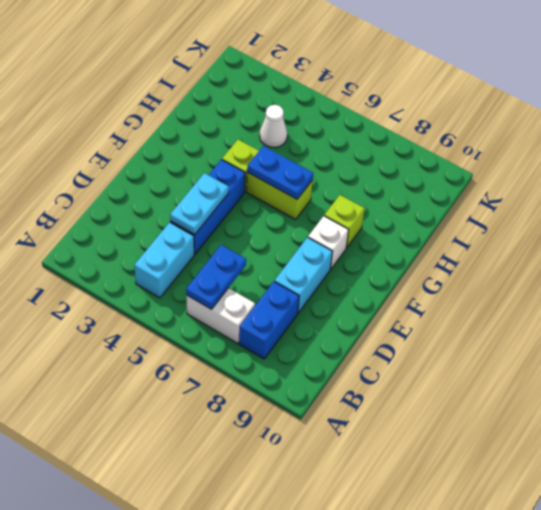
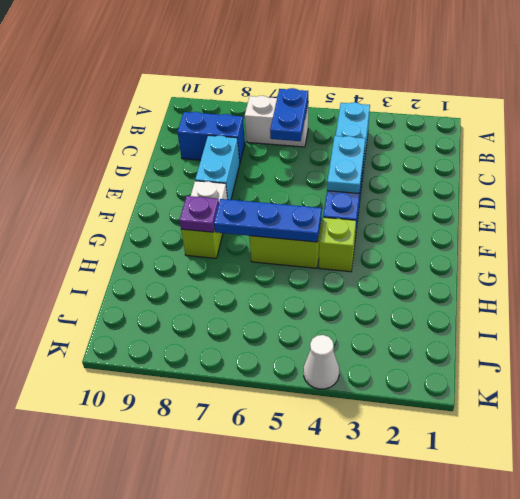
blue 1x2 brick [239,282,299,359] -> blue 1x2 brick turned to [177,112,245,162]
blue 1x2 plate [247,146,313,199] -> blue 1x3 plate [214,199,322,242]
none -> purple 1x1 plate [179,196,219,232]
white 1x1 cone [260,105,287,148] -> white 1x1 cone moved to [304,335,339,389]

